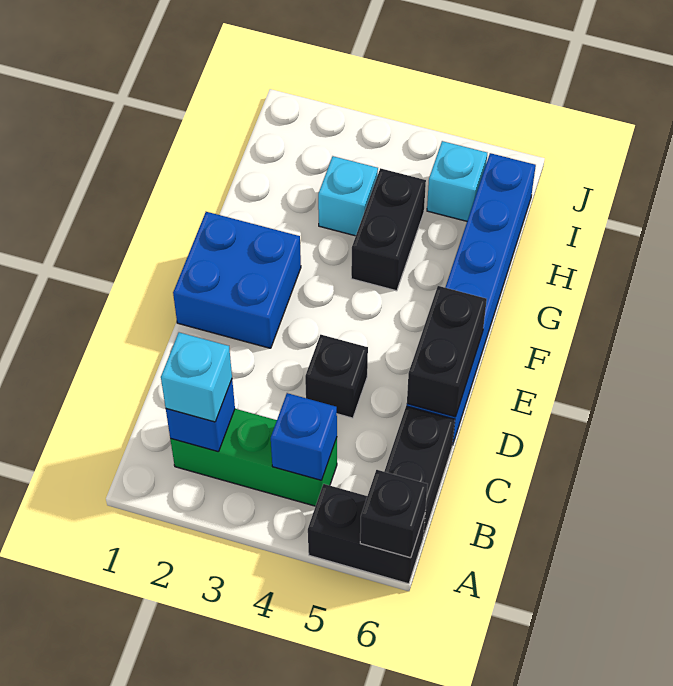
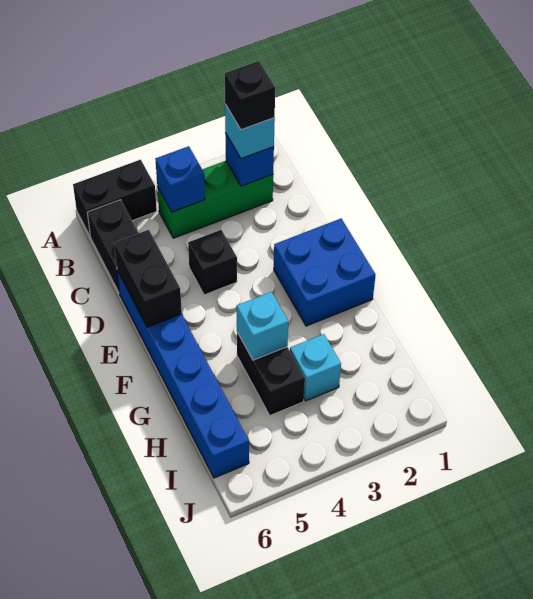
black 1x1 brick [360,470,428,558] -> black 1x1 brick moved to [225,61,275,130]
cyan 1x1 brick [427,141,487,221] -> cyan 1x1 brick moved to [237,292,288,360]

